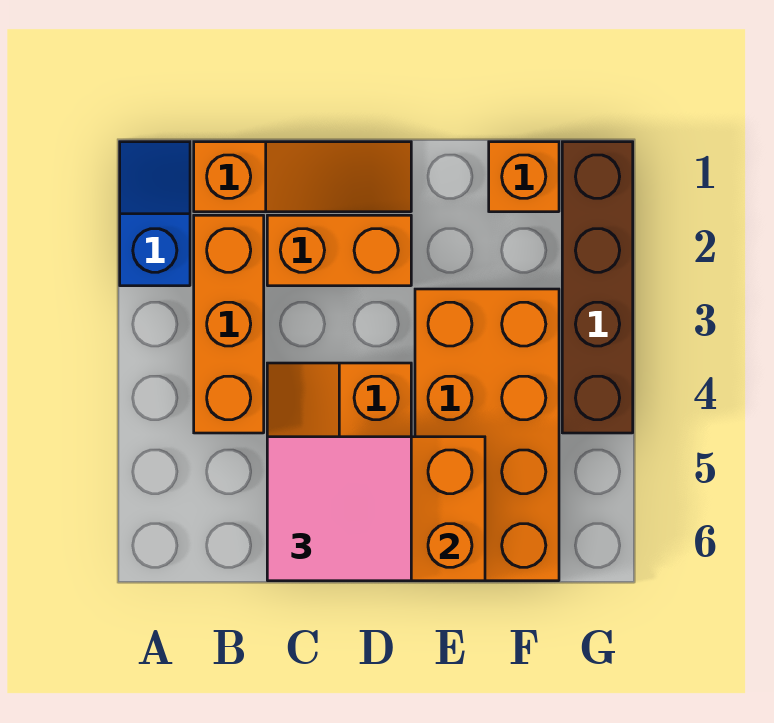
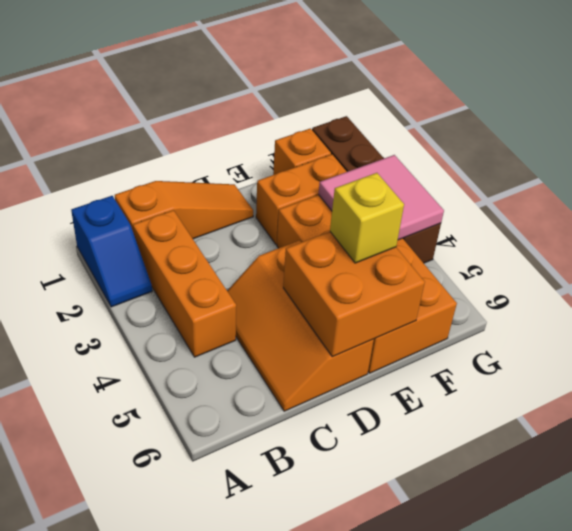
blue 1x2 slope [120,142,190,286] -> blue 1x2 slope turned to [71,196,152,307]
orange 1x2 brick [267,215,411,286] -> orange 1x2 brick moved to [256,154,347,244]
pink 2x2 tile [267,437,411,581] -> pink 2x2 tile moved to [319,155,444,240]
none -> yellow 1x1 brick [330,173,404,263]

